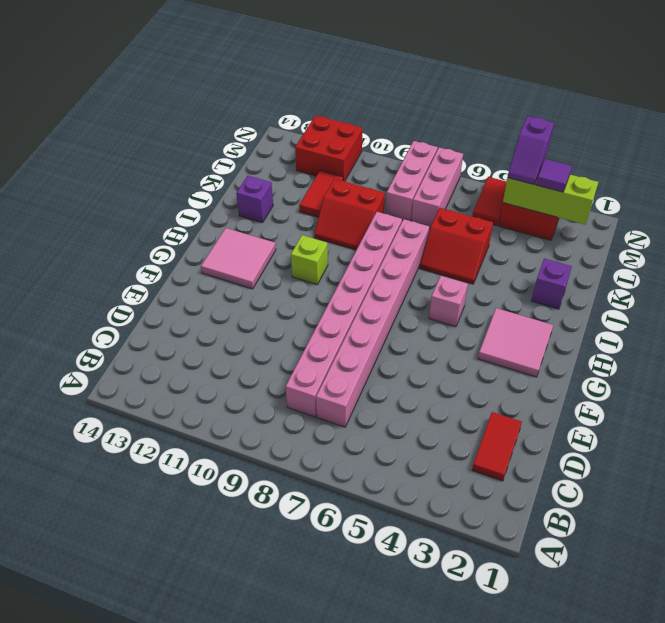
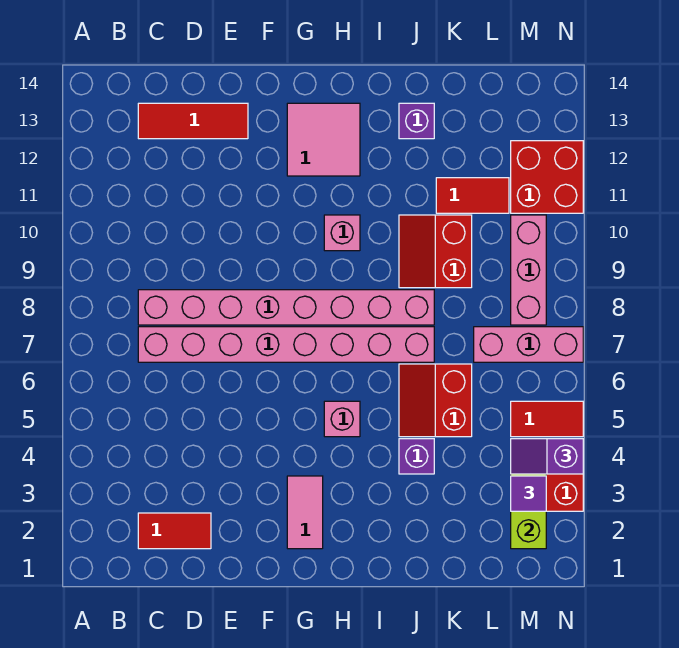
none -> red 1x3 tile [138,103,248,139]
pink 2x2 tile [478,308,553,377] -> pink 1x2 tile [287,476,323,549]
lime 1x1 brick [291,235,328,284] -> pink 1x1 brick [324,215,360,251]
purple 1x1 brick [531,259,572,309] -> purple 1x1 brick moved to [399,439,434,474]
pink 1x3 brick [386,141,438,221] -> pink 1x3 brick turned to [511,215,546,325]

